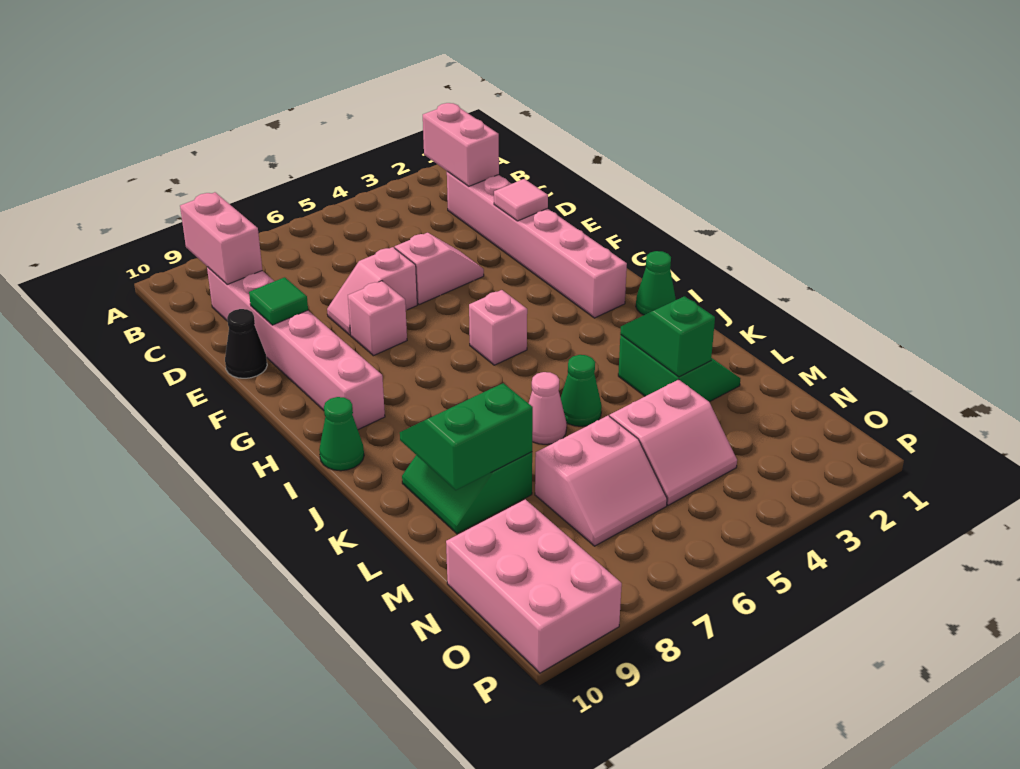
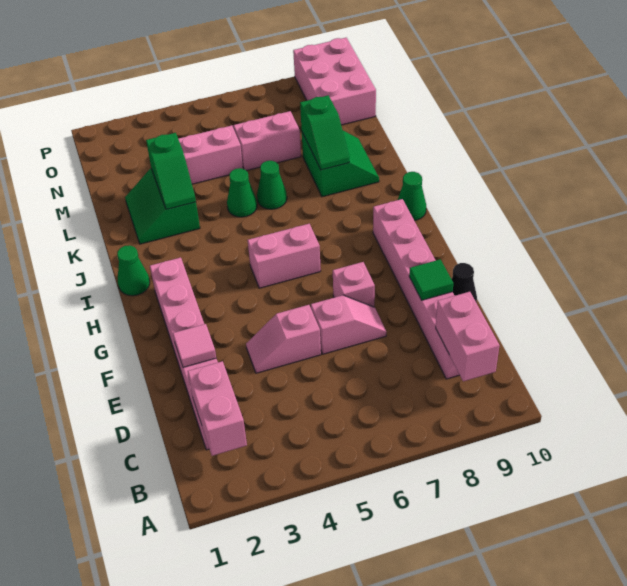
pink 1x1 brick [469,290,527,365] -> pink 1x2 brick [248,224,321,288]
pink 1x1 cone [529,372,567,444] -> green 1x1 cone [257,161,287,209]
green 2x2 slope [400,383,533,490] -> green 1x2 slope [300,95,349,170]

